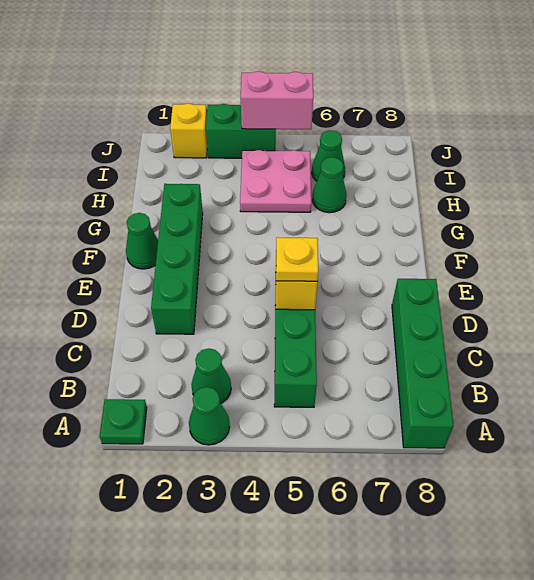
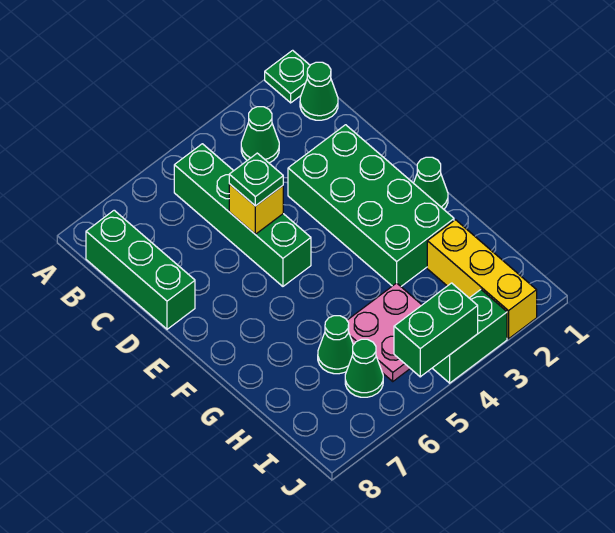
green 1x1 cone [189,387,230,445] -> green 1x1 cone moved to [300,62,338,120]
green 1x4 brick [392,279,454,448] -> green 1x3 brick [86,210,195,329]
green 1x4 brick [151,184,203,334] -> green 2x4 brick [288,125,454,286]
yellow 1x1 plate [276,237,318,281] -> green 1x1 plate [229,153,283,206]
yellow 1x1 brick [170,103,207,158] -> yellow 1x3 brick [427,220,537,339]
pink 1x2 brick [241,71,313,129] -> green 1x2 brick [394,283,478,377]

